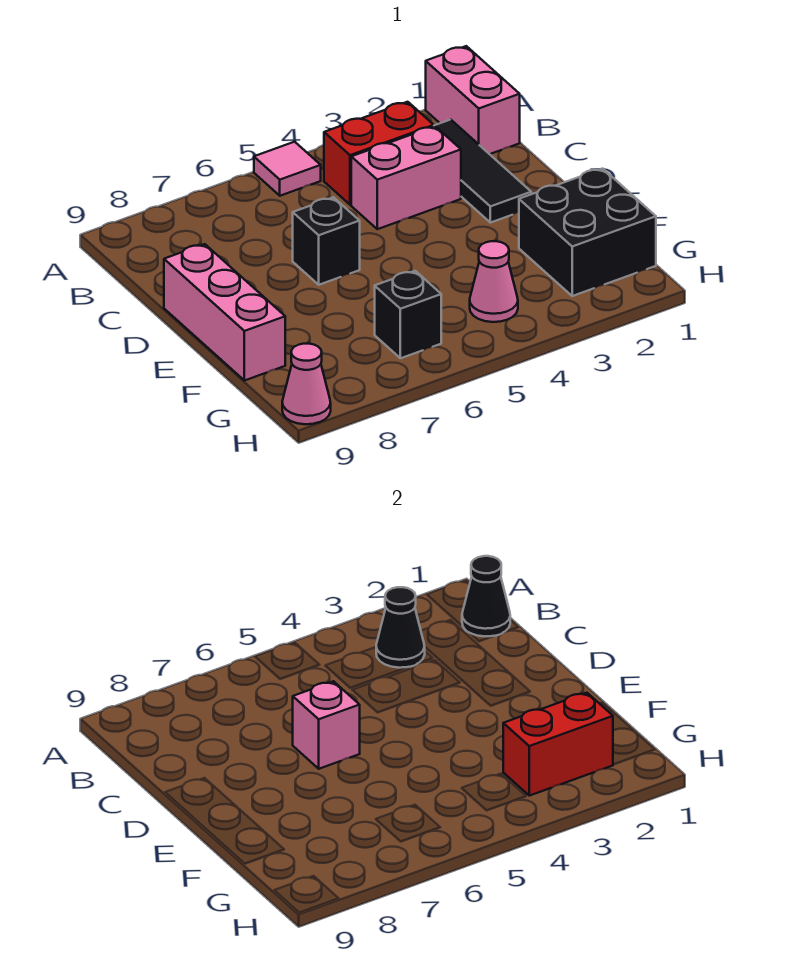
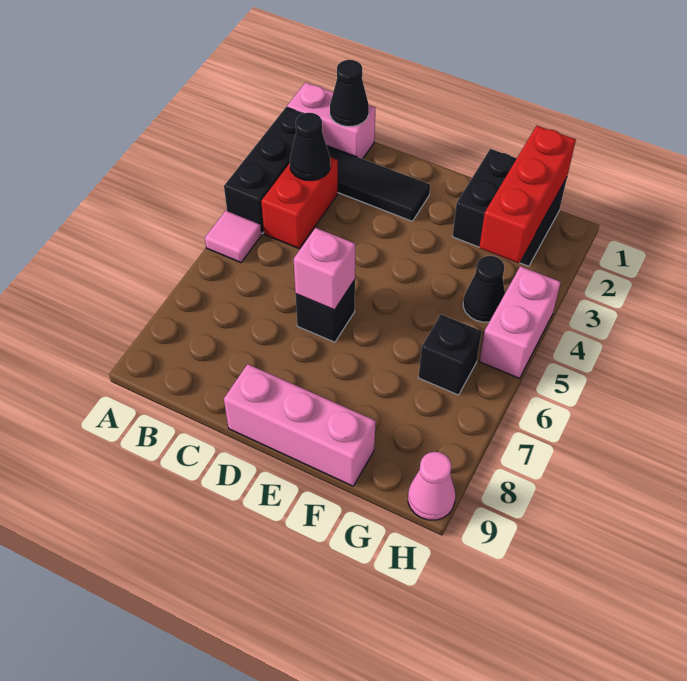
none -> black 1x3 brick [224,107,303,233]
pink 1x2 brick [351,126,461,229] -> pink 1x2 brick moved to [479,266,561,378]
red 1x2 brick [503,693,613,796] -> red 1x3 brick [479,126,576,263]
pink 1x1 cone [470,241,518,322] -> black 1x1 cone [463,256,505,322]

